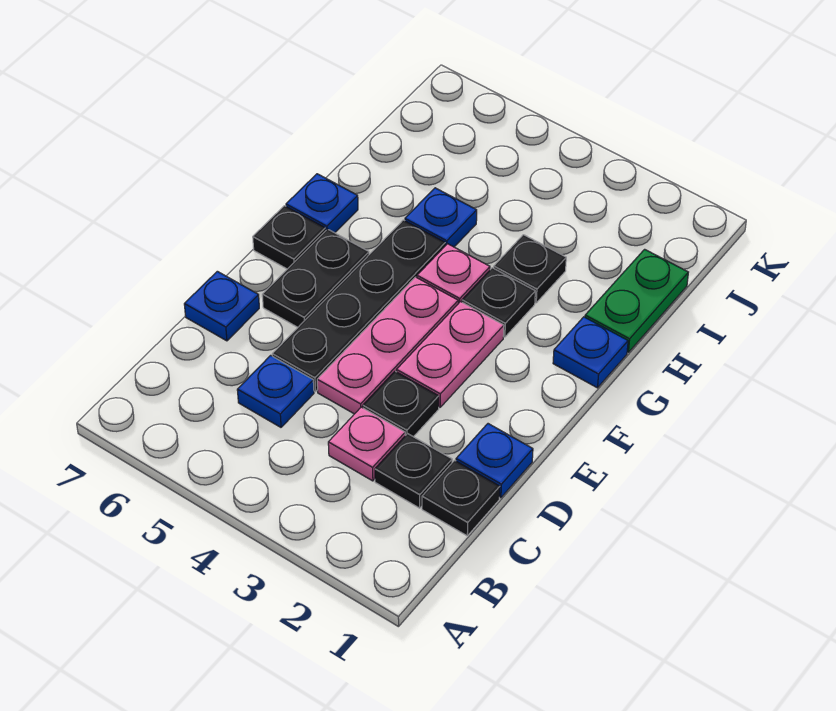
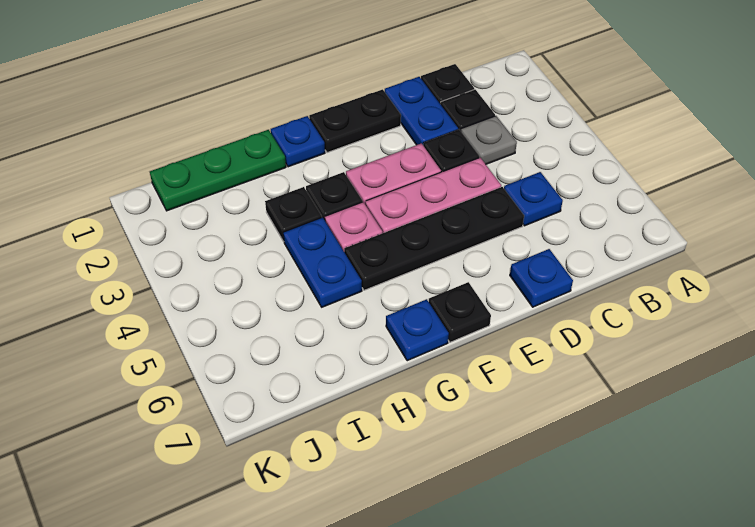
pink 1x1 plate [328,407,405,481] -> grey 1x1 plate [461,116,517,164]
blue 1x1 plate [456,424,533,498] -> blue 1x2 plate [385,77,458,145]
black 1x2 plate [262,229,369,327] -> black 1x2 plate moved to [309,89,401,153]
green 1x2 plate [585,249,688,352] -> green 1x3 plate [150,130,286,211]
blue 1x1 plate [405,188,477,247] -> blue 1x2 plate [283,217,362,307]

